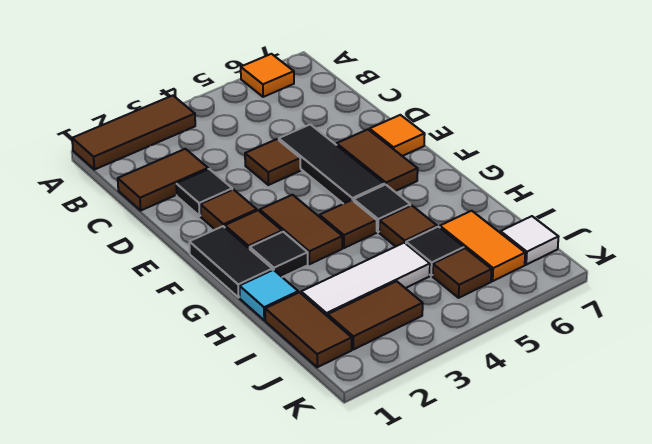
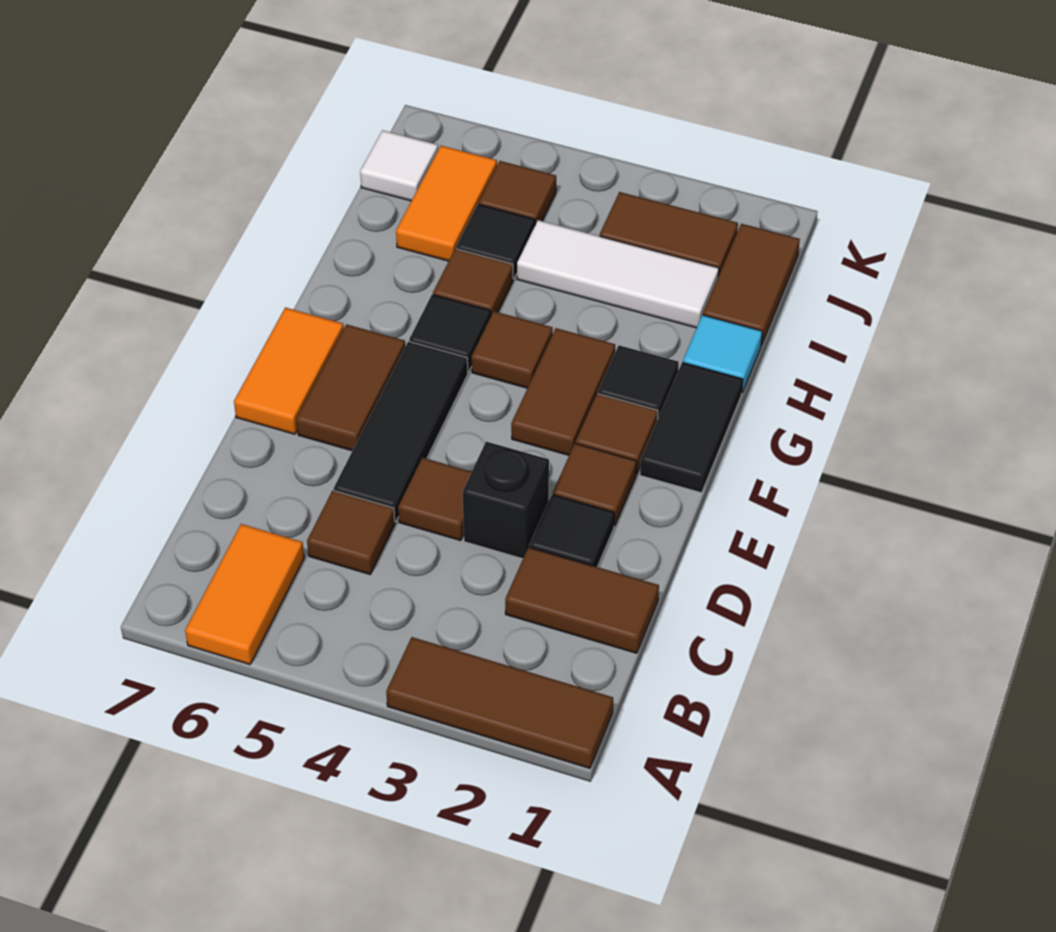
orange 1x1 tile [241,54,294,97] -> orange 1x2 tile [185,524,304,664]
none -> brown 1x1 tile [307,490,395,574]
none -> black 1x1 brick [462,442,549,559]
orange 1x1 tile [370,115,425,156] -> orange 1x2 tile [234,307,344,434]

